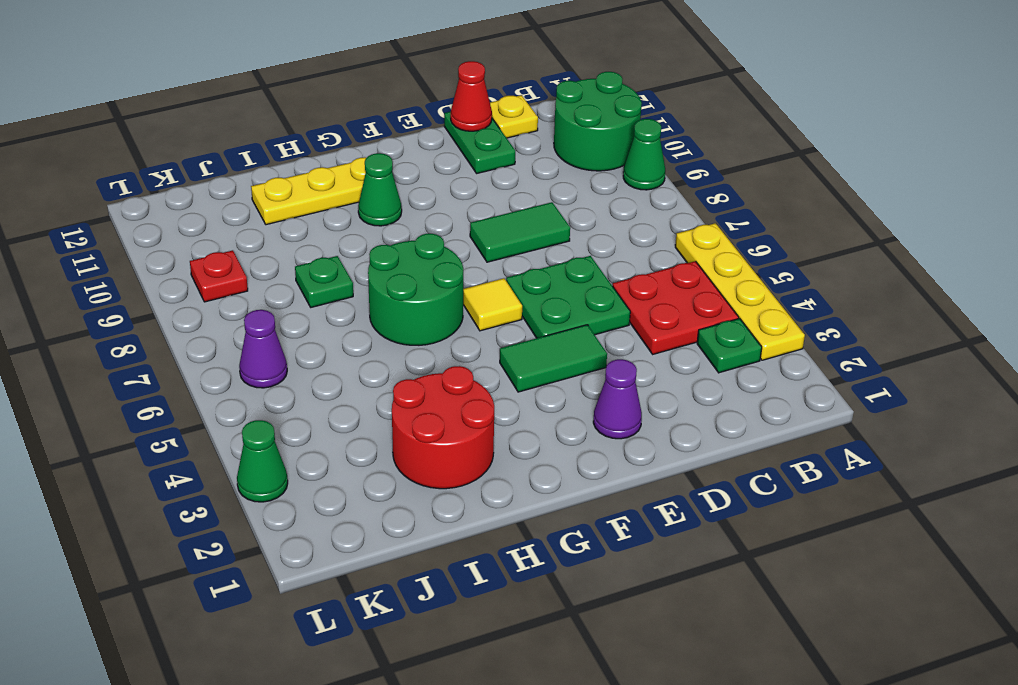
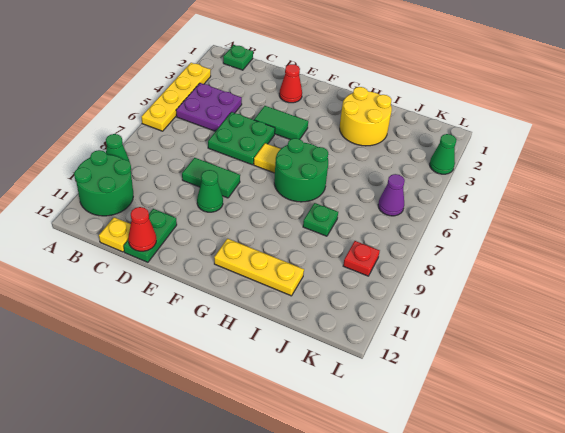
green 1x1 plate [697,318,762,373] -> green 1x1 plate moved to [223,45,253,70]
red 2x2 plate [613,261,739,354] -> purple 2x2 plate [176,83,242,131]
purple 1x1 cone [593,359,642,439] -> red 1x1 cone [279,64,302,103]
green 1x1 cone [358,153,402,226] -> green 1x1 cone moved to [197,170,223,212]
red 2x2 round brick [392,366,494,489] -> yellow 2x2 round brick [340,87,392,146]

